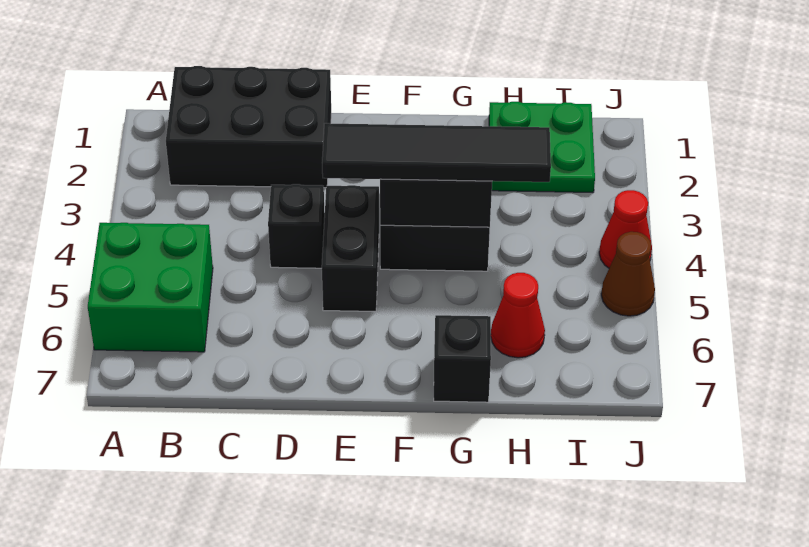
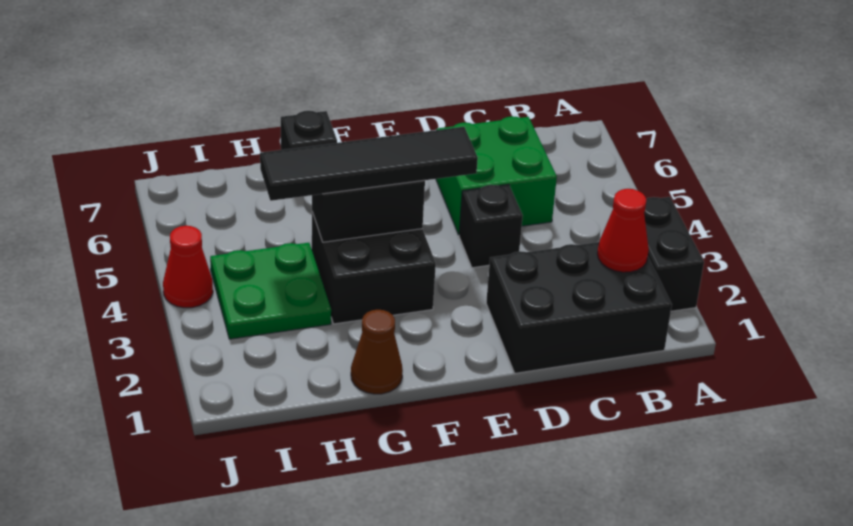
green 2x2 brick [88,223,213,352] -> green 2x2 brick moved to [436,116,557,235]
black 1x2 brick [322,185,379,311] -> black 1x2 brick moved to [644,197,704,311]
green 2x2 plate [489,102,595,193] -> green 2x2 plate moved to [210,243,331,339]
red 1x1 cone [491,273,545,358] -> red 1x1 cone moved to [597,189,649,272]
brown 1x1 cone [601,232,655,316] -> brown 1x1 cone moved to [351,310,403,394]

